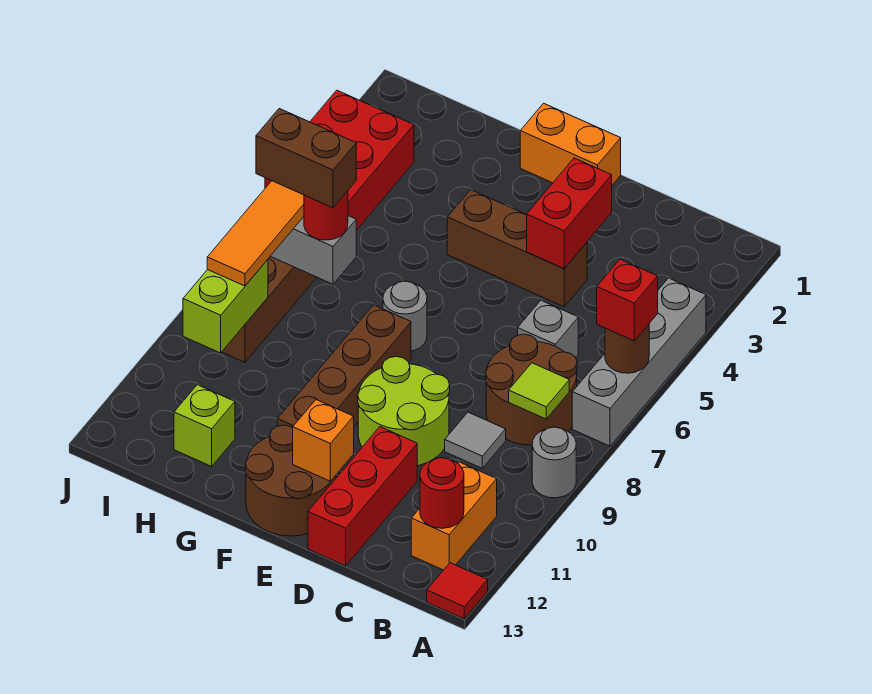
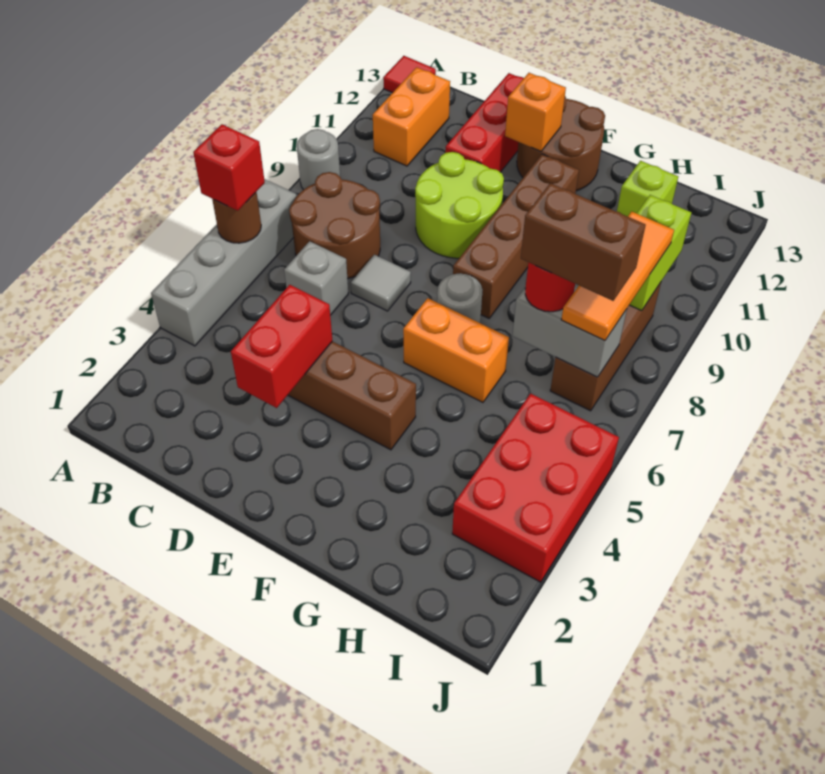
lime 1x1 tile [509,363,569,419] -> none
red 1x1 round brick [420,458,464,528] -> none
grey 1x1 tile [445,412,506,468] -> grey 1x1 tile moved to [351,255,411,311]
orange 1x2 brick [520,103,621,185] -> orange 1x2 brick moved to [403,298,509,402]

